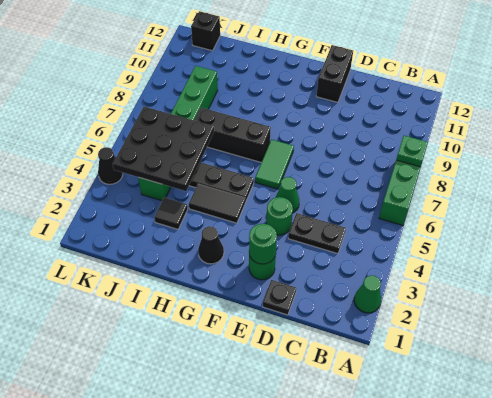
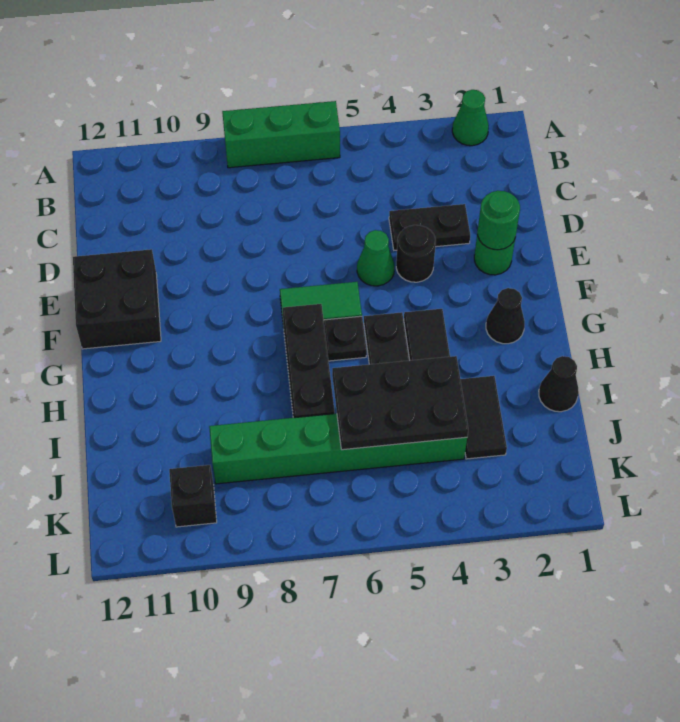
green 1x1 plate [396,136,428,167] -> none
black 1x2 plate [288,213,346,254] -> black 1x2 plate turned to [389,204,470,250]
black 1x1 plate [263,280,296,315] -> black 1x1 plate moved to [324,316,367,361]
green 1x1 round brick [266,197,293,235] -> black 1x1 round brick [396,225,436,282]
black 1x2 brick [316,45,353,102] -> black 2x2 brick [73,249,161,349]
black 1x1 tile [154,197,188,229] -> black 1x2 tile [460,376,507,459]
black 3x3 plate [113,107,214,191] -> black 2x3 plate [332,356,468,450]
black 1x1 brick [191,11,220,51] -> black 1x1 brick moved to [169,465,217,527]
black 1x1 cone [98,147,123,184] -> black 1x1 cone moved to [539,356,579,412]

